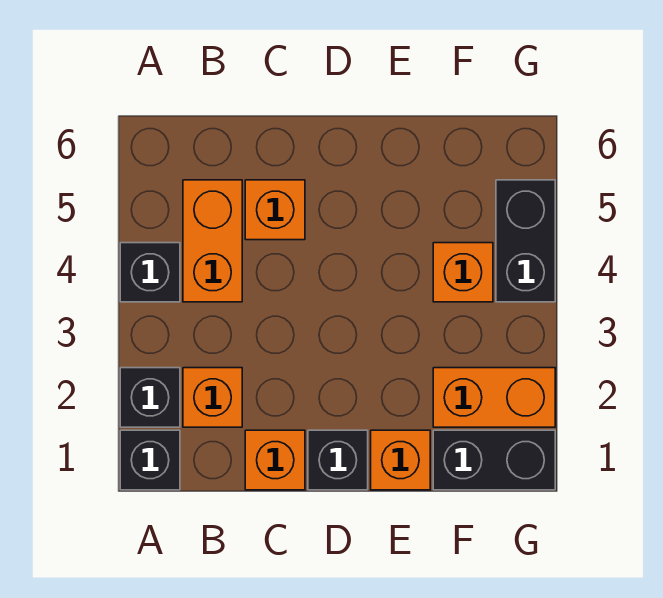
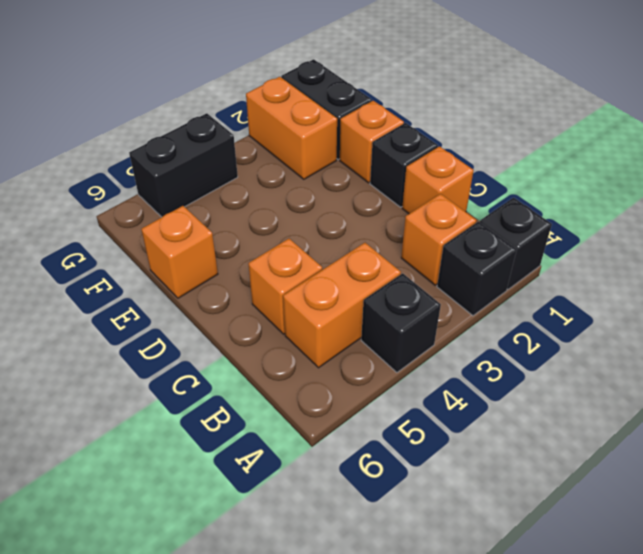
orange 1x1 brick [433,243,493,302] -> orange 1x1 brick moved to [141,206,218,298]

